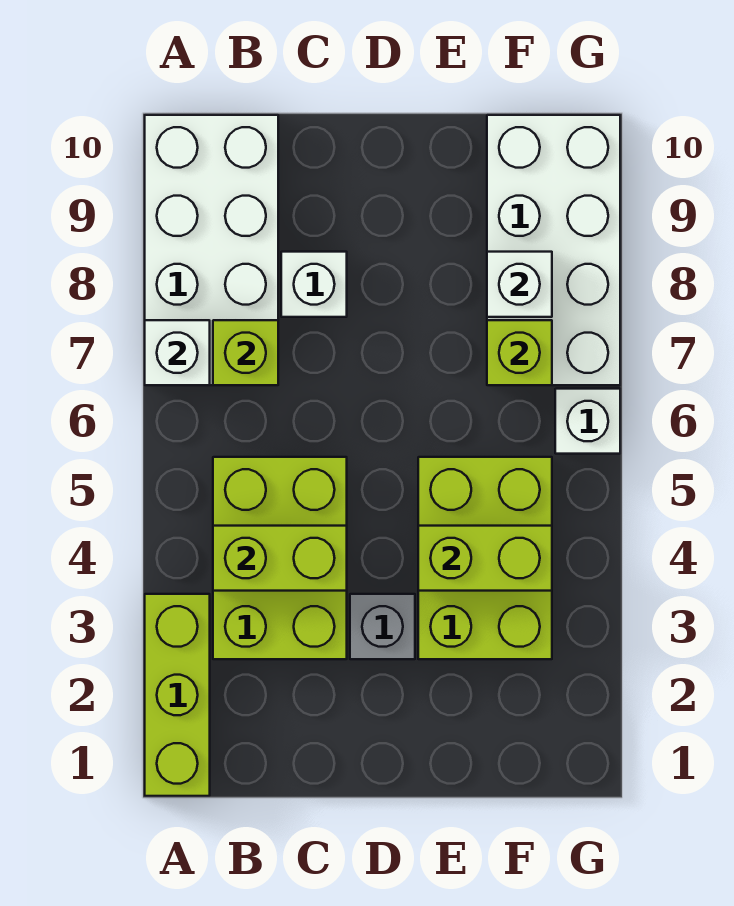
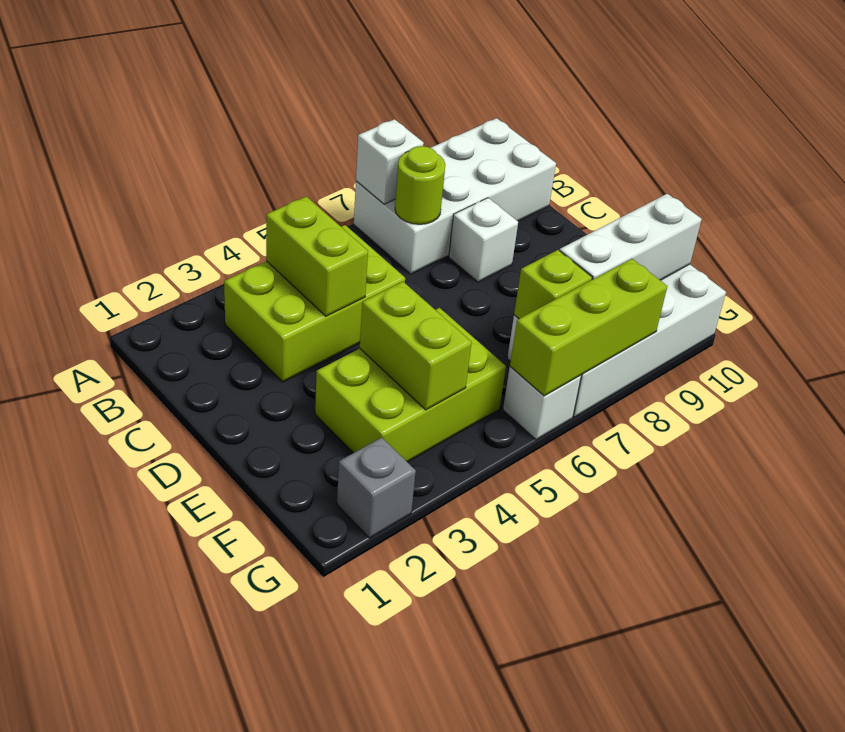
lime 1x3 brick [145,594,210,796] -> lime 1x3 brick moved to [510,259,667,396]
lime 1x1 brick [213,320,278,385] -> lime 1x1 round brick [395,146,445,224]
grey 1x1 brick [350,594,415,659] -> grey 1x1 brick moved to [337,438,416,538]
white 1x1 brick [487,252,552,317] -> white 1x3 brick [560,194,702,280]

